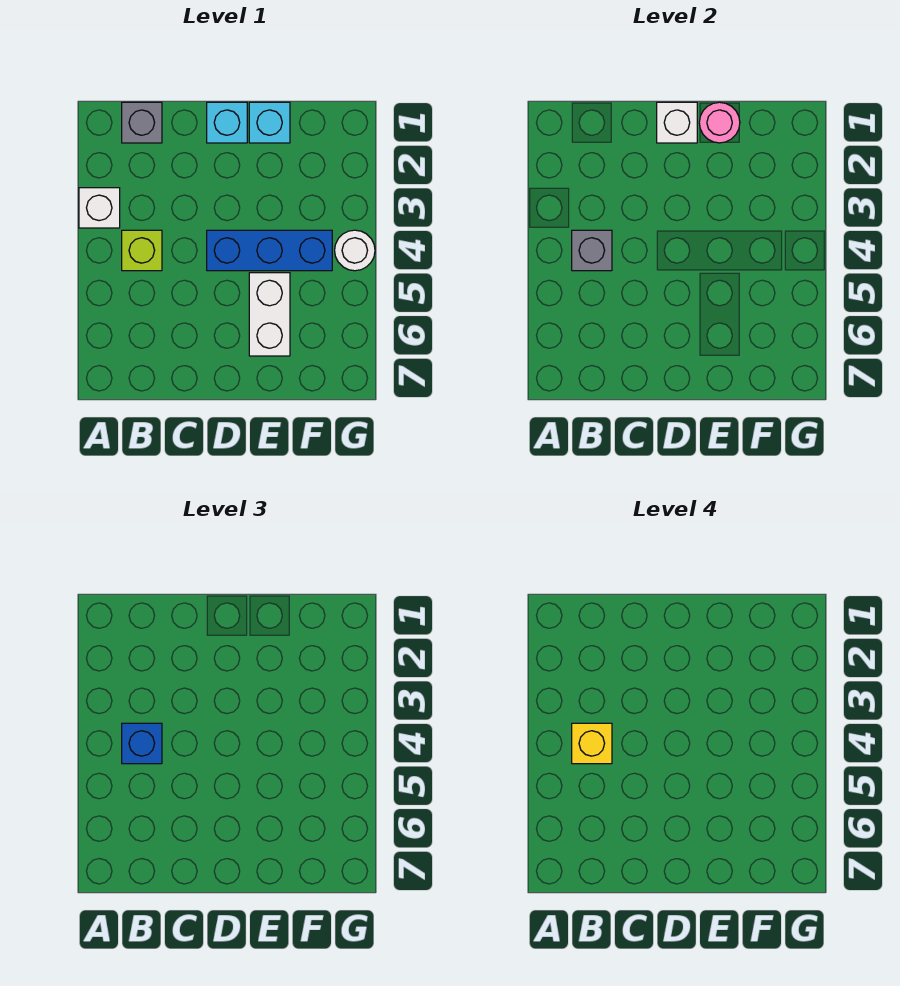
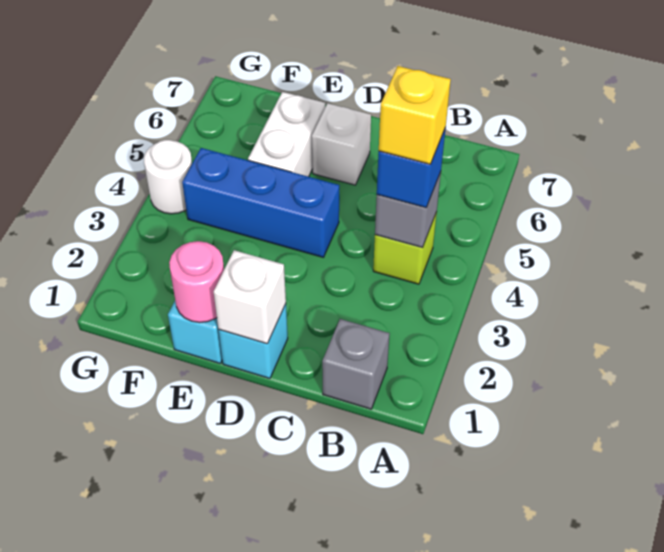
white 1x1 brick [79,188,120,228] -> white 1x1 brick moved to [312,104,371,185]

